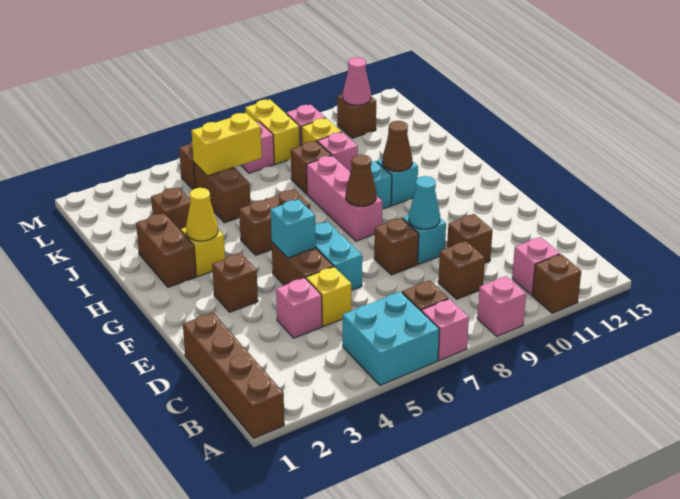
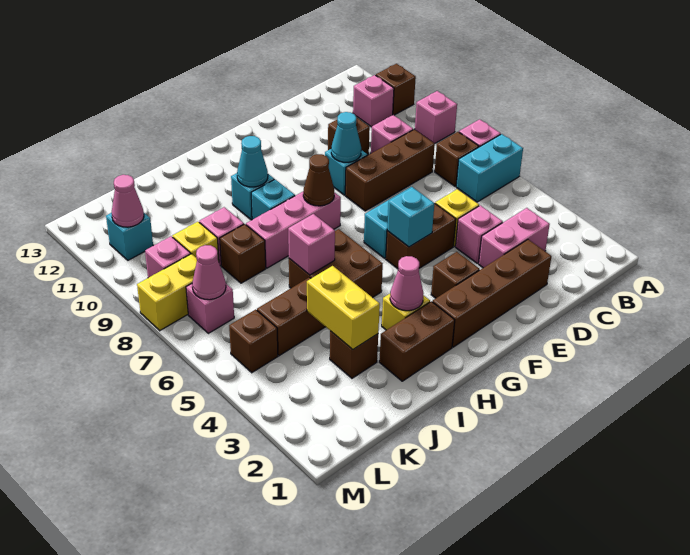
brown 1x4 brick [183,312,284,438] -> brown 1x4 brick moved to [432,240,551,347]
cyan 2x2 brick [343,292,439,385] -> cyan 1x2 brick [456,134,523,202]
none -> pink 1x2 brick [479,208,550,268]
brown 1x1 brick [438,241,485,299] -> pink 1x1 brick [371,115,413,153]
brown 1x1 brick [374,218,419,275] -> brown 1x3 brick [345,129,435,211]
yellow 1x1 cone [186,188,218,241] -> pink 1x1 cone [390,256,424,311]
brown 1x2 brick [239,190,310,255] -> brown 2x2 brick [289,229,383,298]
brown 1x1 cone [382,121,412,171] -> cyan 1x1 cone [237,136,268,187]
none -> pink 1x1 brick [288,214,335,275]
yellow 1x2 brick [192,113,262,176] -> yellow 1x2 brick moved to [307,266,380,349]
none -> pink 1x1 cone [192,245,226,300]
brown 1x1 brick [337,94,376,138] -> cyan 1x1 brick [106,213,153,260]

